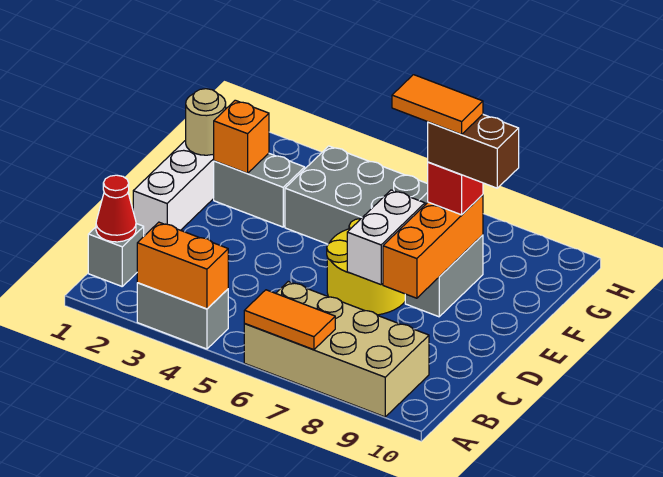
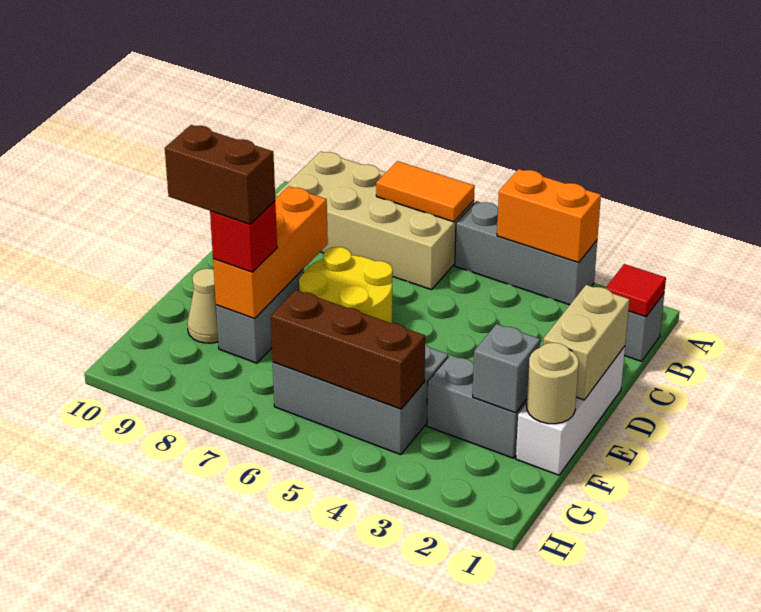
grey 1x2 brick [137,283,228,349] -> grey 1x3 brick [455,201,597,305]
red 1x1 cone [96,175,136,242] -> red 1x1 tile [606,264,666,317]
none -> tan 1x2 brick [543,285,630,400]
white 1x2 brick [347,190,425,285] -> none
orange 1x1 brick [214,100,269,173] -> grey 1x1 brick [473,324,540,413]
orange 1x2 tile [392,75,483,134] -> none
none -> tan 1x1 cone [187,269,218,343]
none -> brown 1x3 brick [271,290,425,409]

